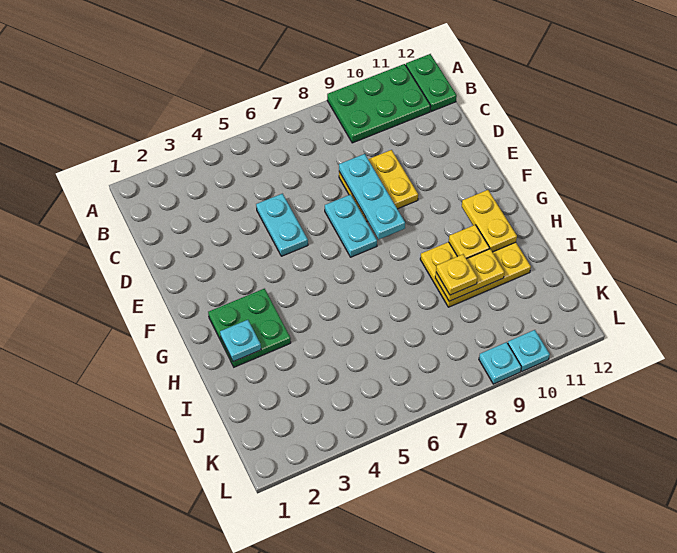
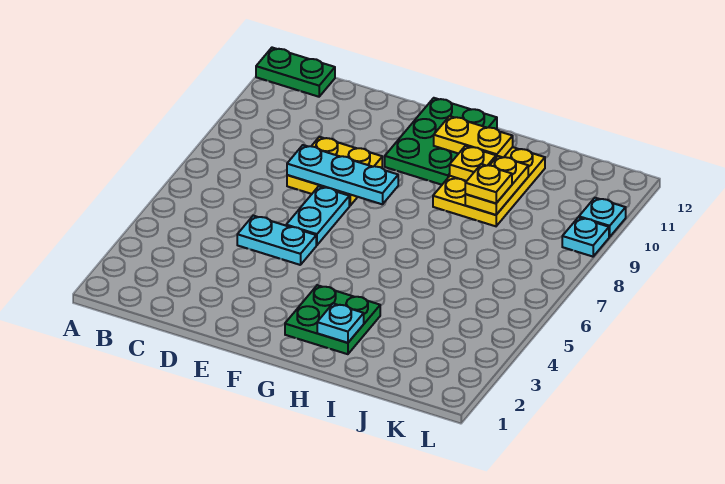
green 2x3 plate [327,64,431,143] -> green 2x3 plate moved to [385,98,497,185]
cyan 1x2 plate [325,194,377,257] -> cyan 1x2 plate turned to [286,186,349,245]

